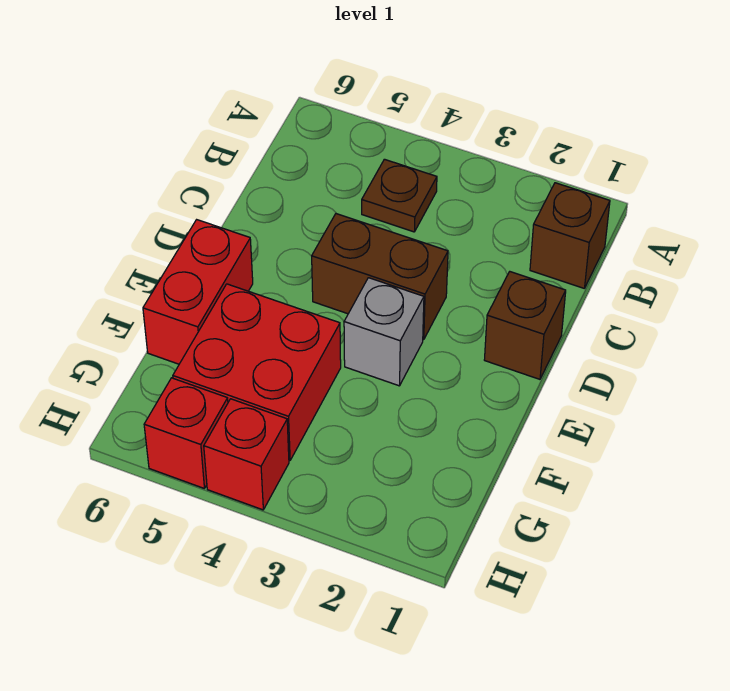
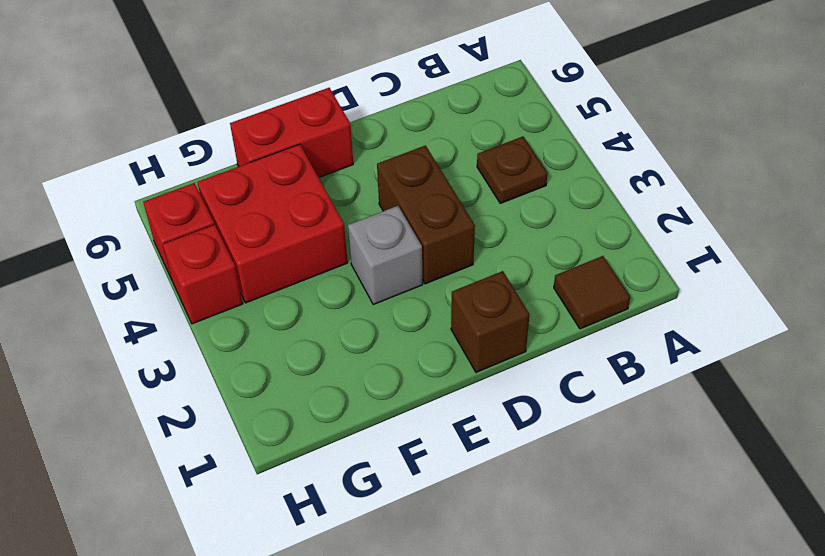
brown 1x1 brick [530,183,610,288] -> brown 1x1 tile [554,256,630,329]

